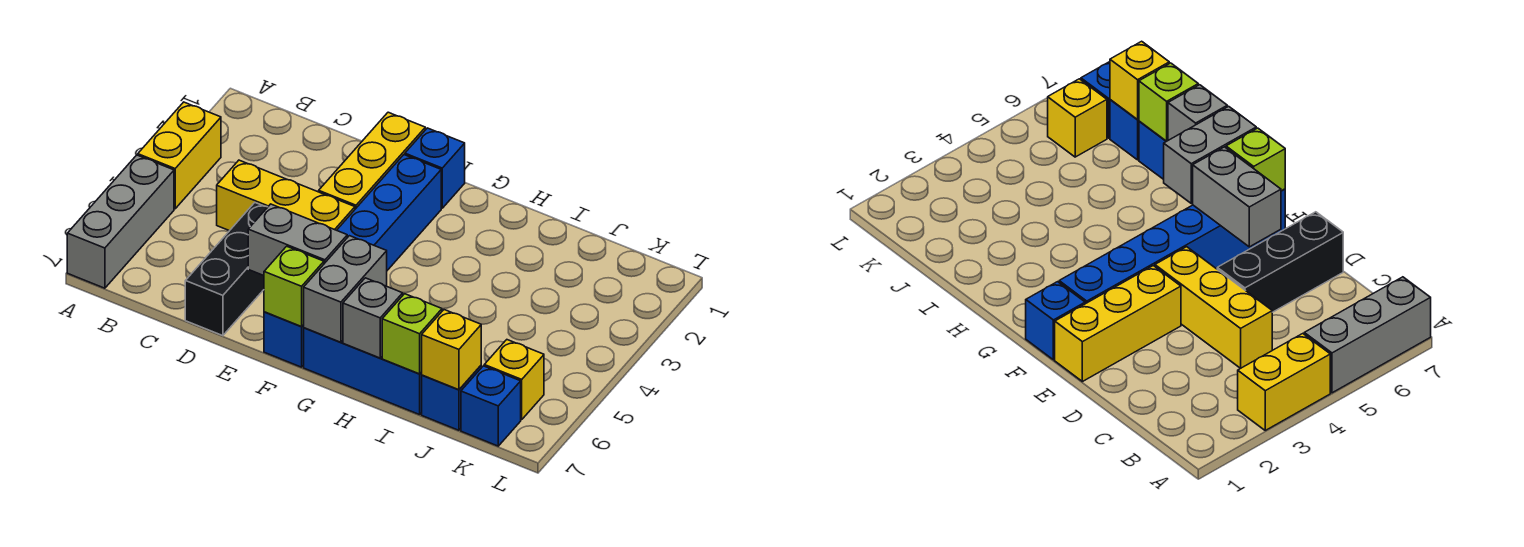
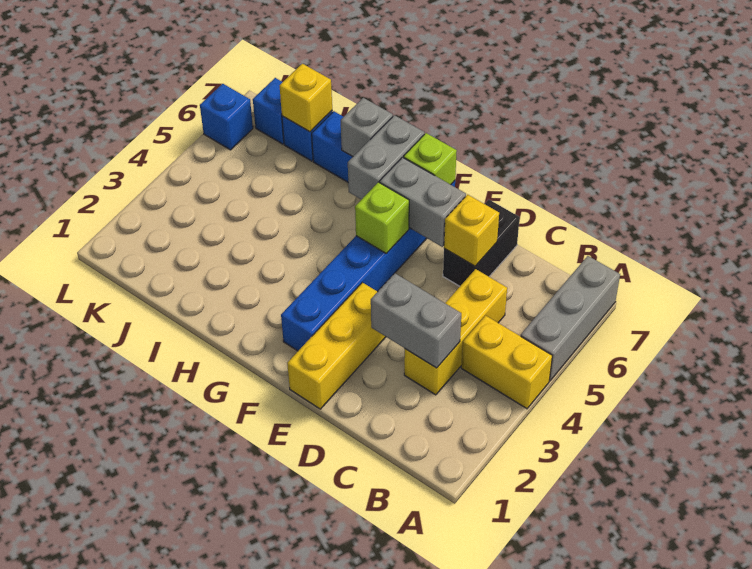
yellow 1x2 brick [138,102,221,209] -> yellow 1x2 brick turned to [461,316,552,409]
none -> grey 1x2 brick [371,273,461,368]
yellow 1x3 brick [217,160,355,231] -> yellow 1x3 brick turned to [404,269,507,395]
black 1x3 brick [185,203,267,336] -> black 1x2 brick [443,200,520,286]
blue 1x1 brick [405,128,465,208] -> blue 1x1 brick moved to [200,84,253,150]
lime 1x1 brick [382,294,442,374] -> lime 1x1 brick moved to [355,182,409,254]
yellow 1x1 brick [484,340,544,420] -> yellow 1x1 brick moved to [444,195,499,266]

